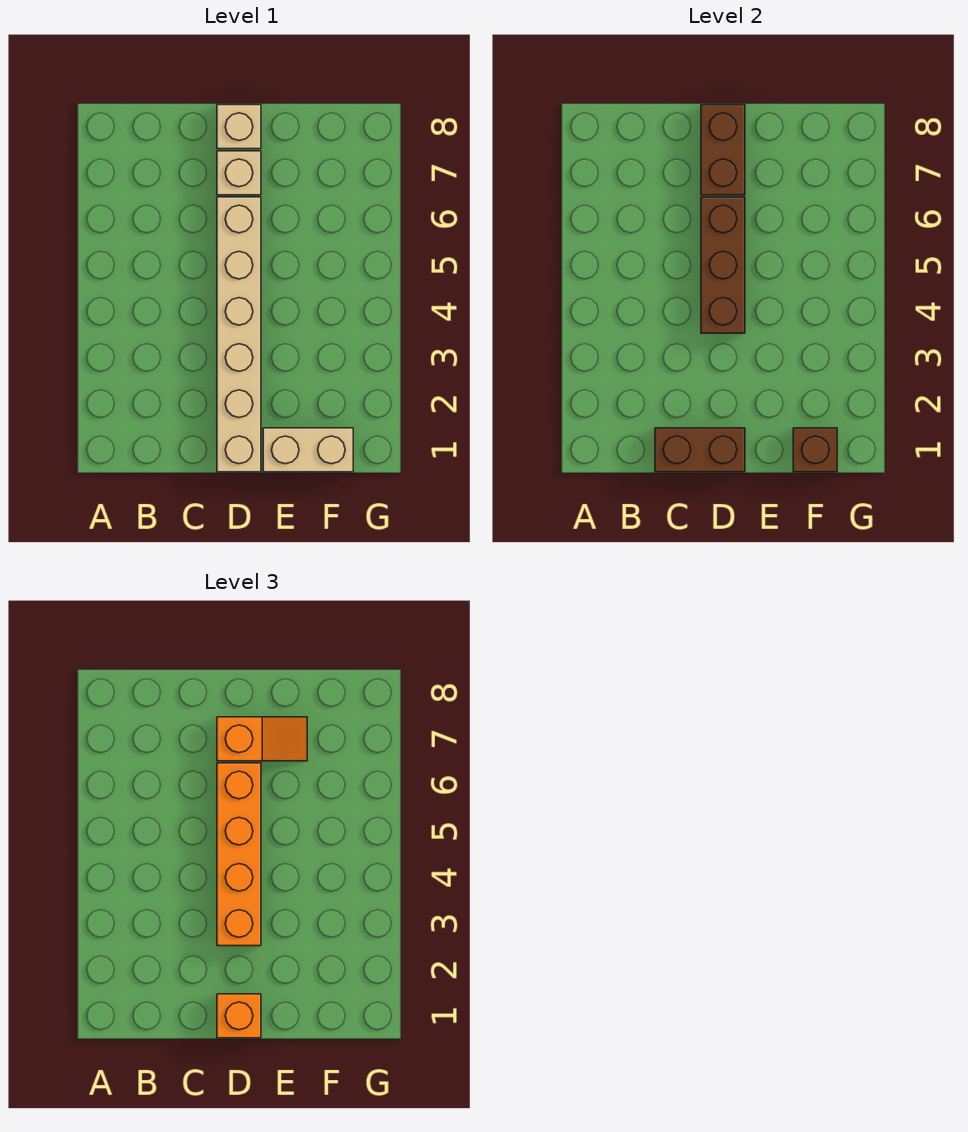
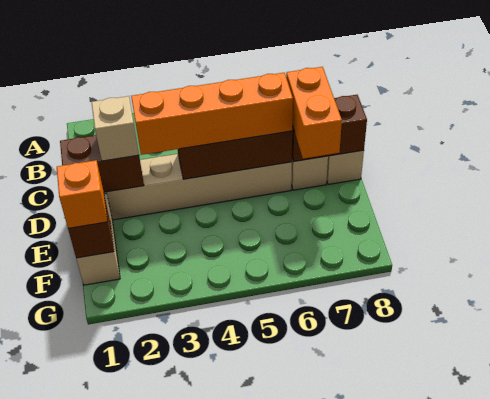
brown 1x2 brick [655,428,745,472] -> brown 1x2 brick turned to [60,135,144,192]
orange 1x1 brick [217,994,261,1038] -> orange 1x1 brick moved to [57,160,107,228]
none -> tan 1x1 brick [92,96,139,161]
orange 1x2 slope [217,717,307,761] -> orange 1x2 brick [286,67,342,159]

